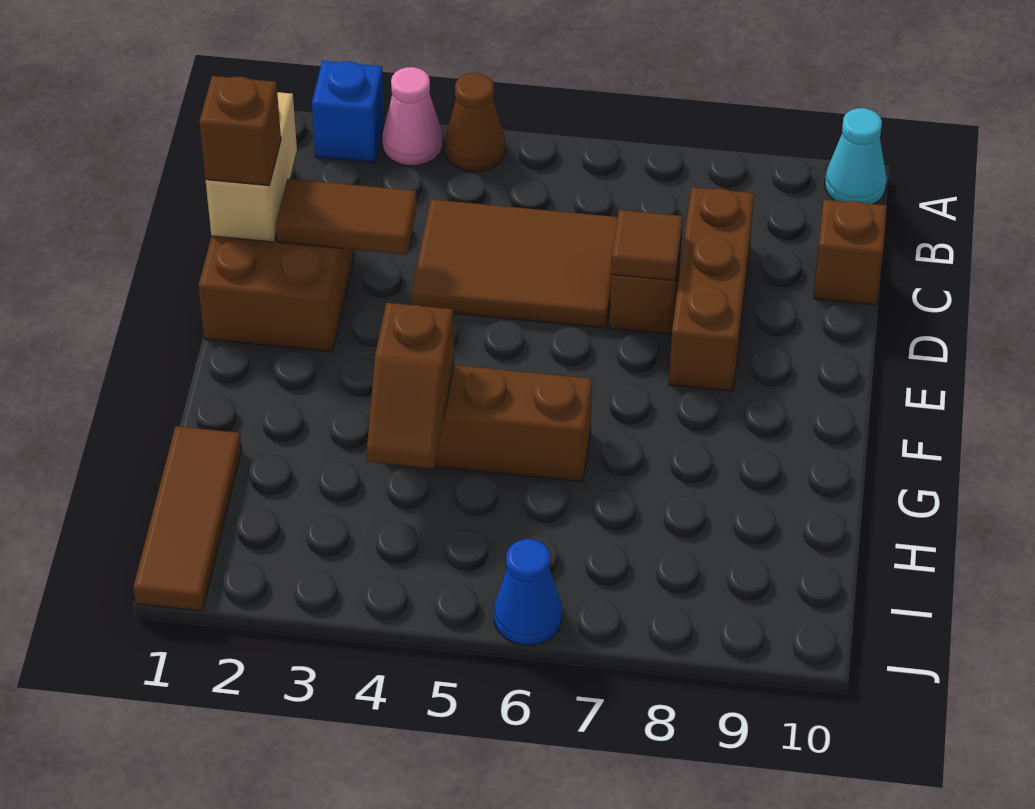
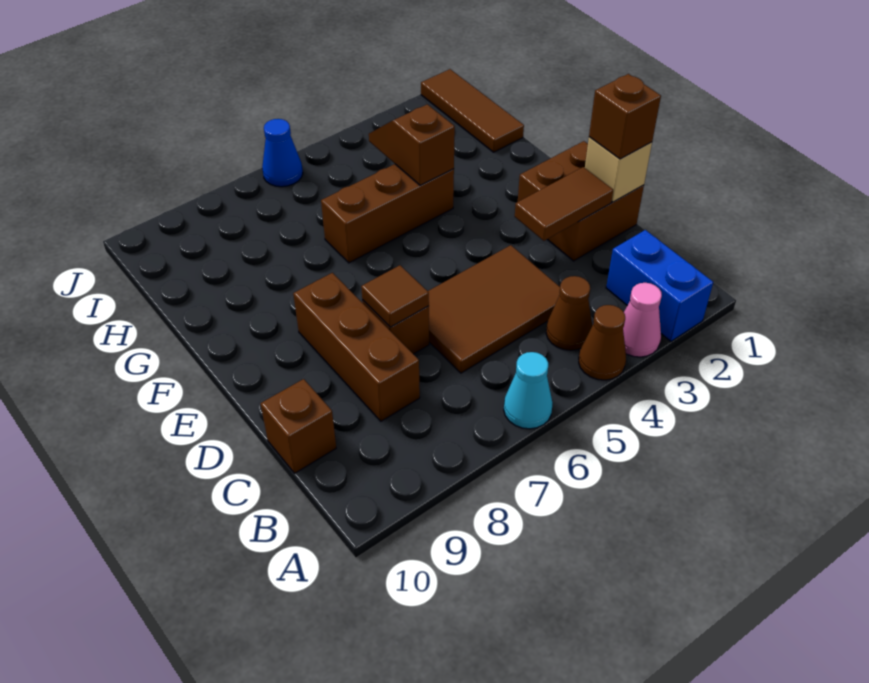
blue 1x1 brick [312,61,385,163] -> blue 1x2 brick [606,230,713,341]
cyan 1x1 cone [825,108,887,204] -> cyan 1x1 cone moved to [504,352,553,429]
none -> brown 1x1 cone [546,276,592,350]
tan 1x2 brick [206,92,297,242] -> tan 1x1 brick [585,137,652,202]

